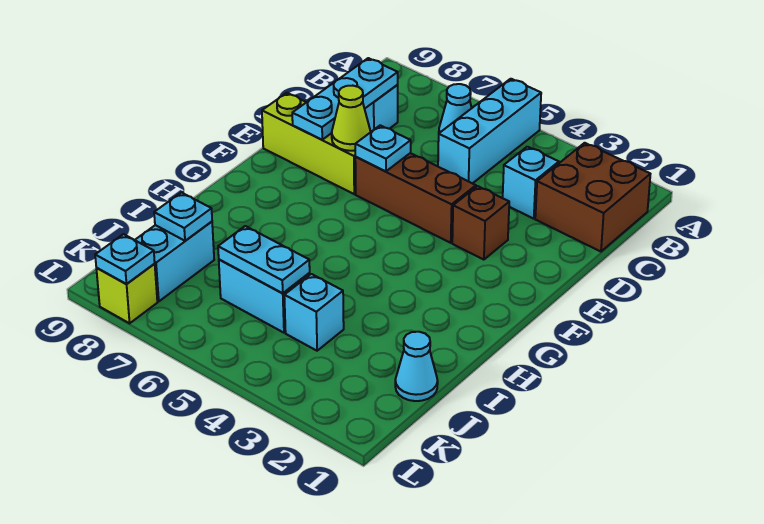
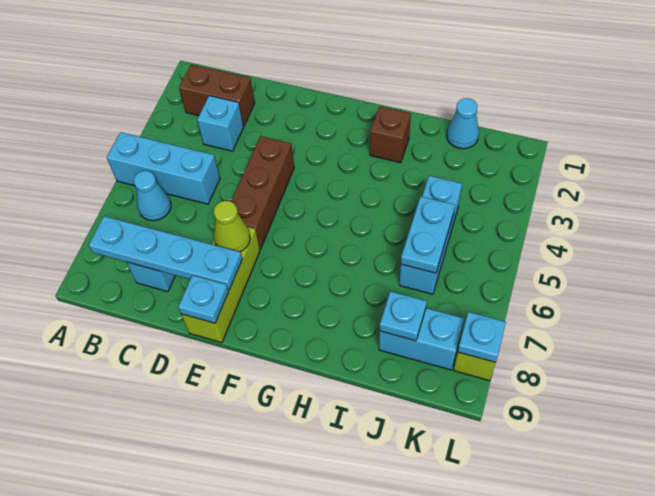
brown 2x2 brick [535,143,650,252] -> brown 1x2 brick [179,65,255,126]
cyan 1x3 plate [292,58,398,140] -> cyan 1x4 plate [89,216,242,290]
brown 1x1 brick [452,186,509,260] -> brown 1x1 brick moved to [370,106,411,163]
cyan 1x1 plate [355,125,411,171] -> cyan 1x1 plate moved to [178,275,229,323]

